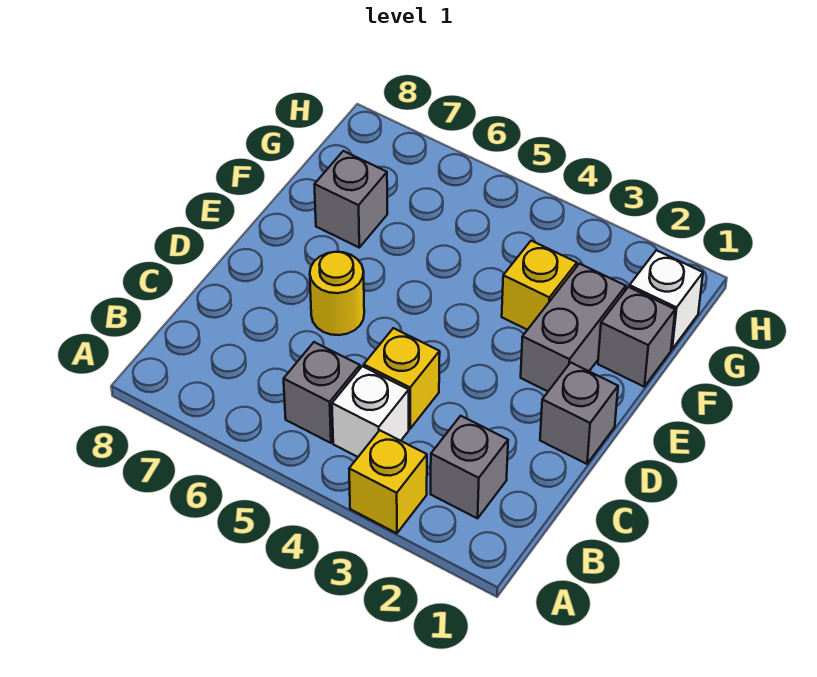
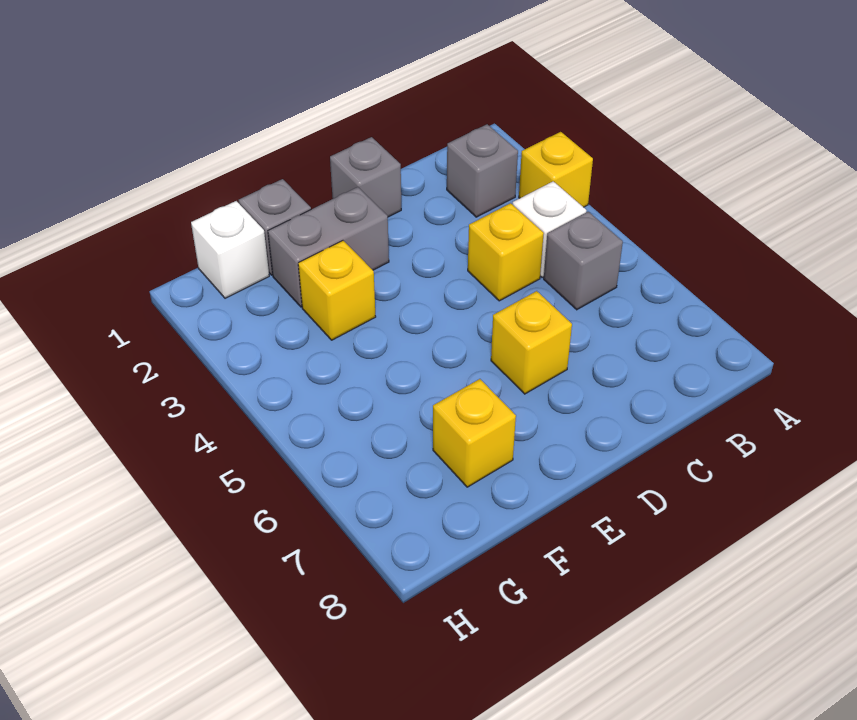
yellow 1x1 round brick [310,252,364,335] -> yellow 1x1 brick [491,291,572,394]
grey 1x1 brick [314,151,387,247] -> yellow 1x1 brick [433,379,516,487]

